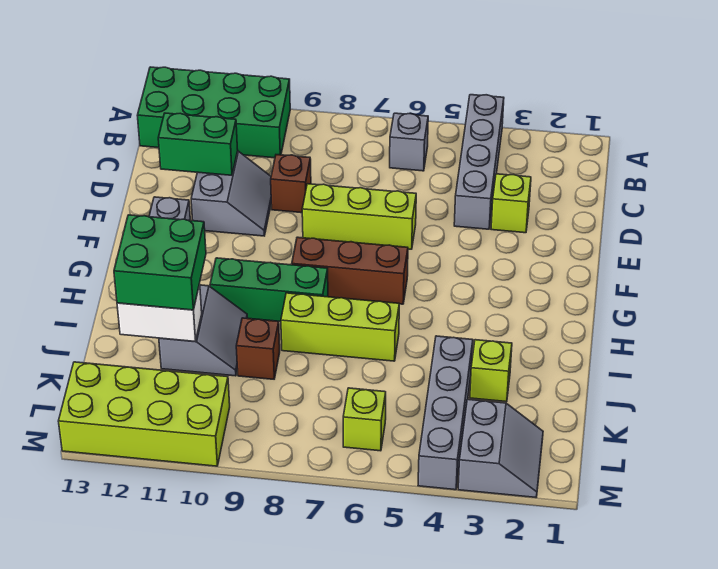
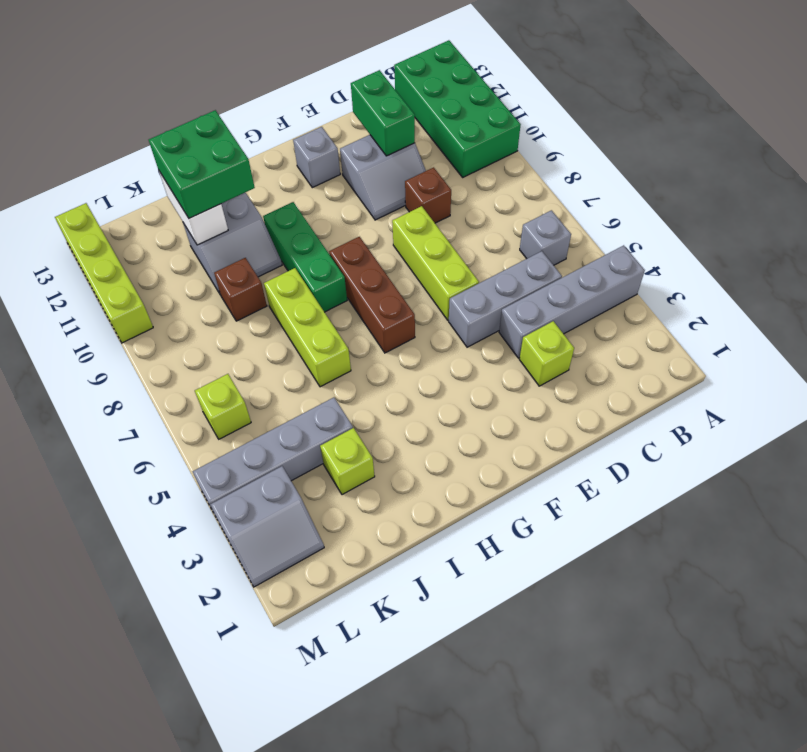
none -> grey 1x3 brick [449,251,562,347]
lime 2x4 brick [58,362,230,466] -> lime 1x4 brick [55,203,153,343]

